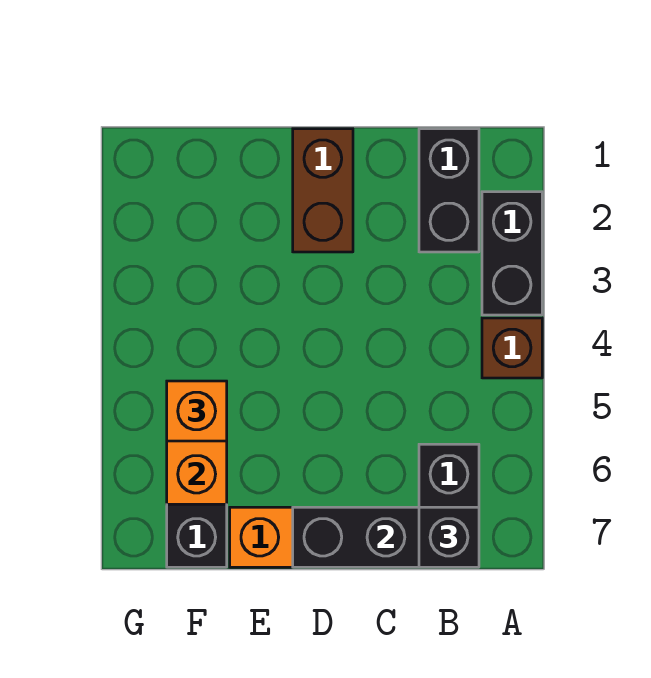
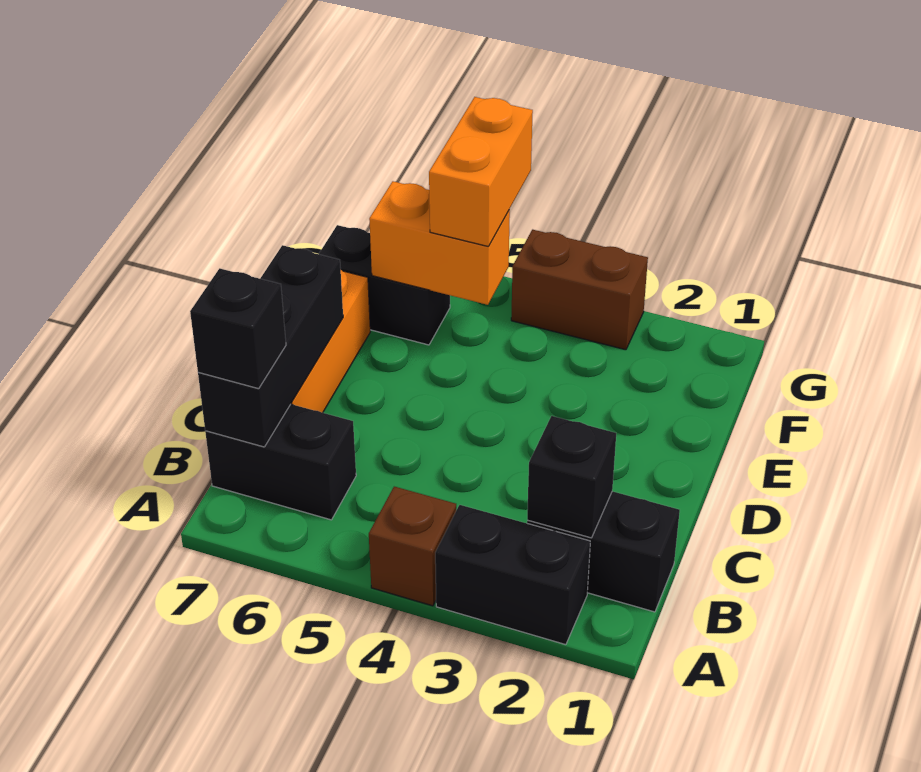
none -> black 1x1 brick [527,416,616,538]
brown 1x2 brick [293,129,353,252] -> brown 1x2 brick moved to [511,230,648,350]
orange 1x1 brick [167,381,227,441] -> orange 1x2 brick [429,97,533,247]

